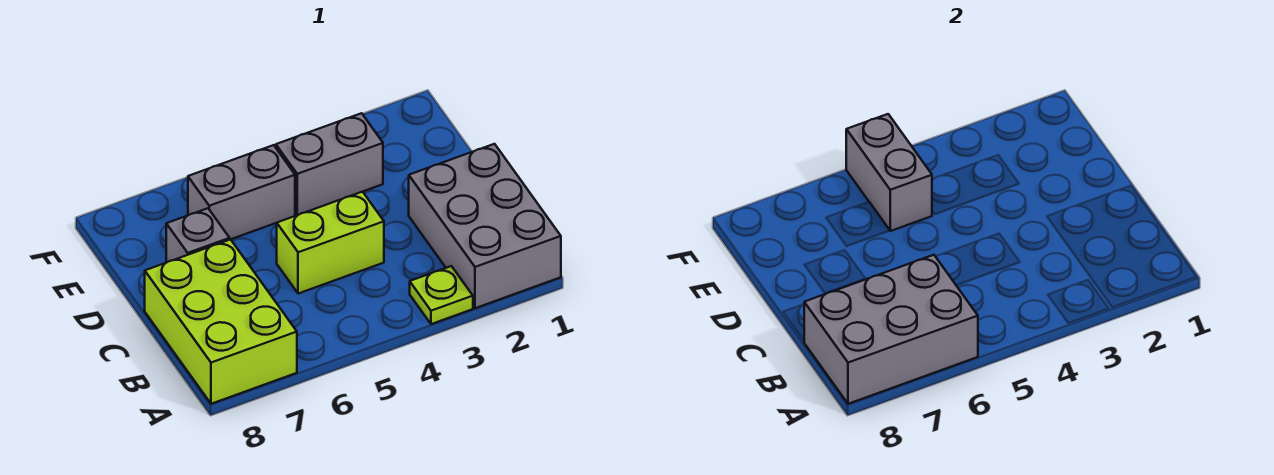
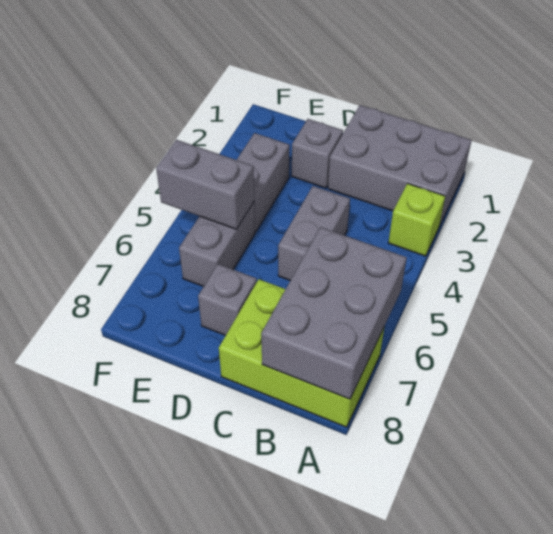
lime 1x1 plate [410,266,473,324] -> lime 1x1 brick [388,183,445,256]
lime 1x2 brick [277,192,384,294] -> grey 1x2 brick [278,186,350,281]
none -> grey 1x1 brick [292,119,343,188]

